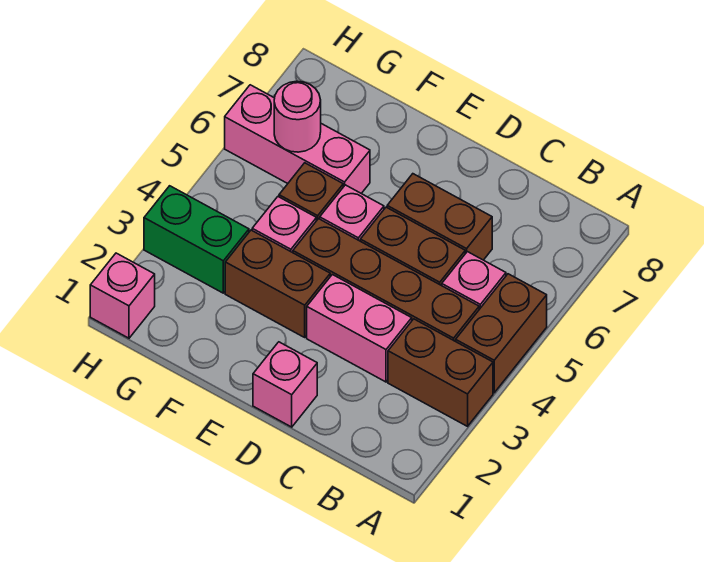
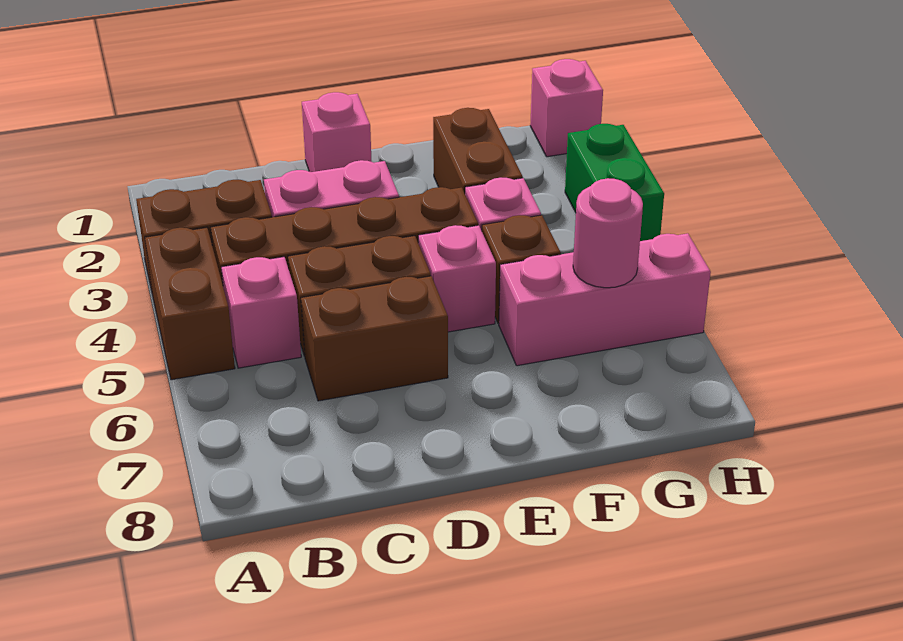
brown 1x2 brick [225,230,330,337] -> brown 1x2 brick turned to [433,108,523,193]
green 1x2 brick [144,186,249,293] -> green 1x2 brick turned to [565,124,664,241]

